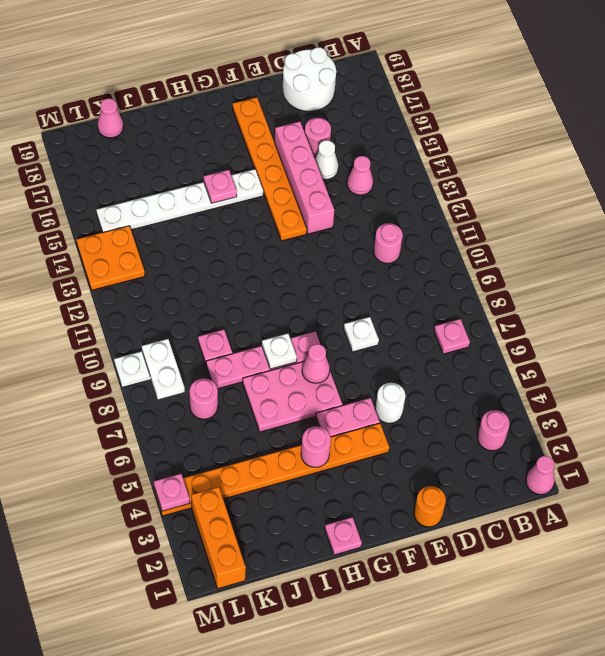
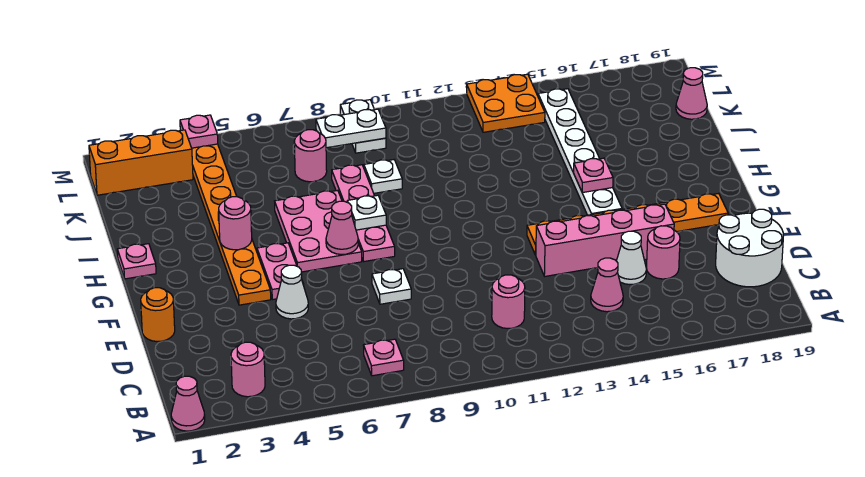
white 1x1 round brick [375,383,406,423] -> white 1x1 cone [276,265,308,319]
pink 1x1 plate [198,330,232,364] -> white 1x1 plate [364,160,402,193]

